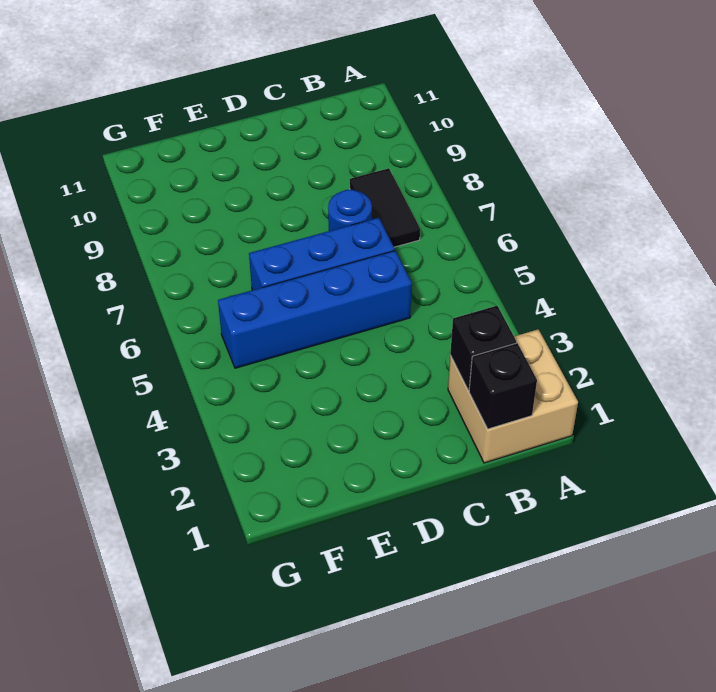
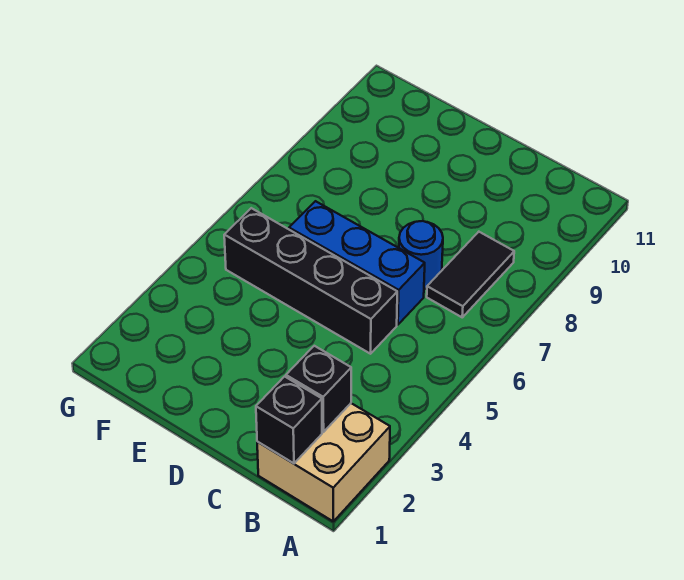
blue 1x4 brick [218,251,412,368] -> black 1x4 brick [224,208,397,354]

